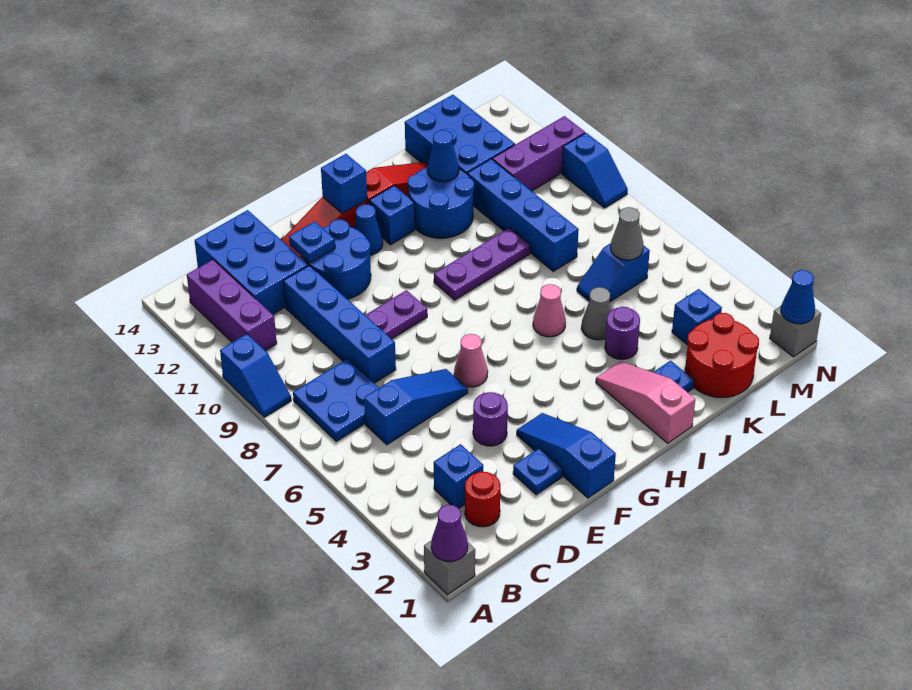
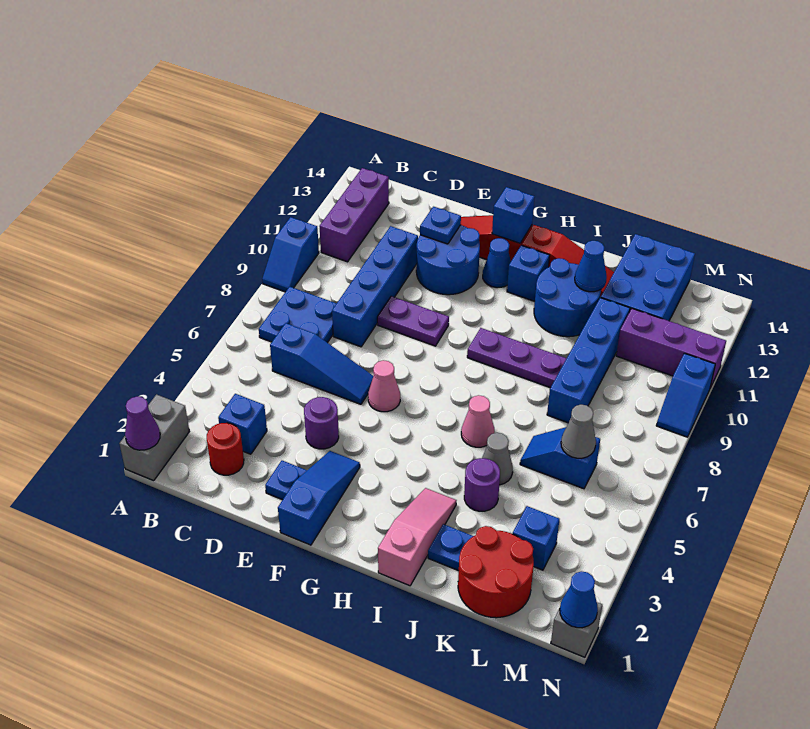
grey 1x1 brick [424,540,475,595] -> grey 1x2 brick [119,395,189,481]
blue 2x3 brick [195,210,308,314] -> none

